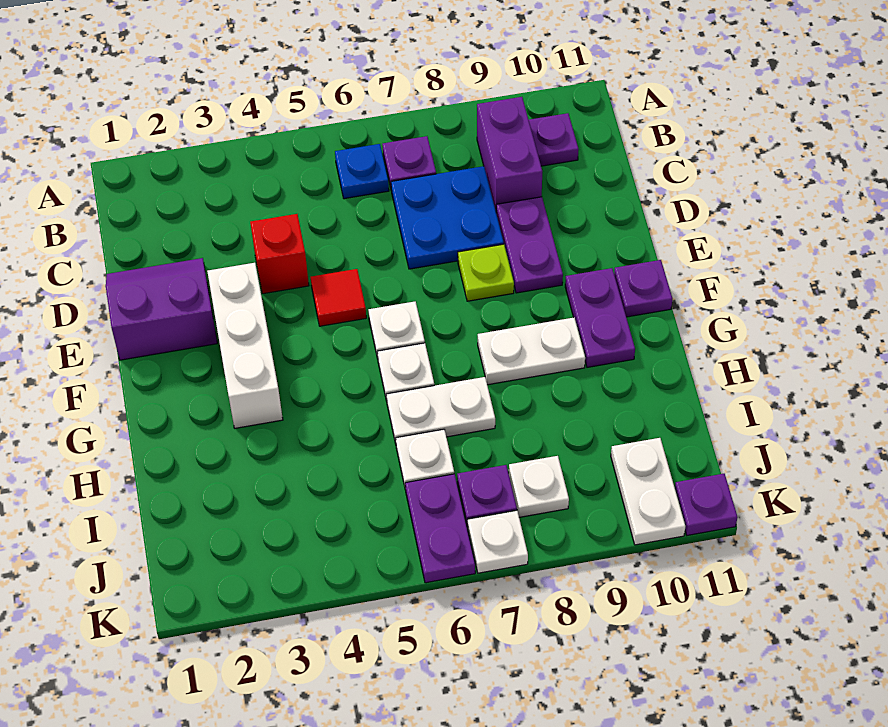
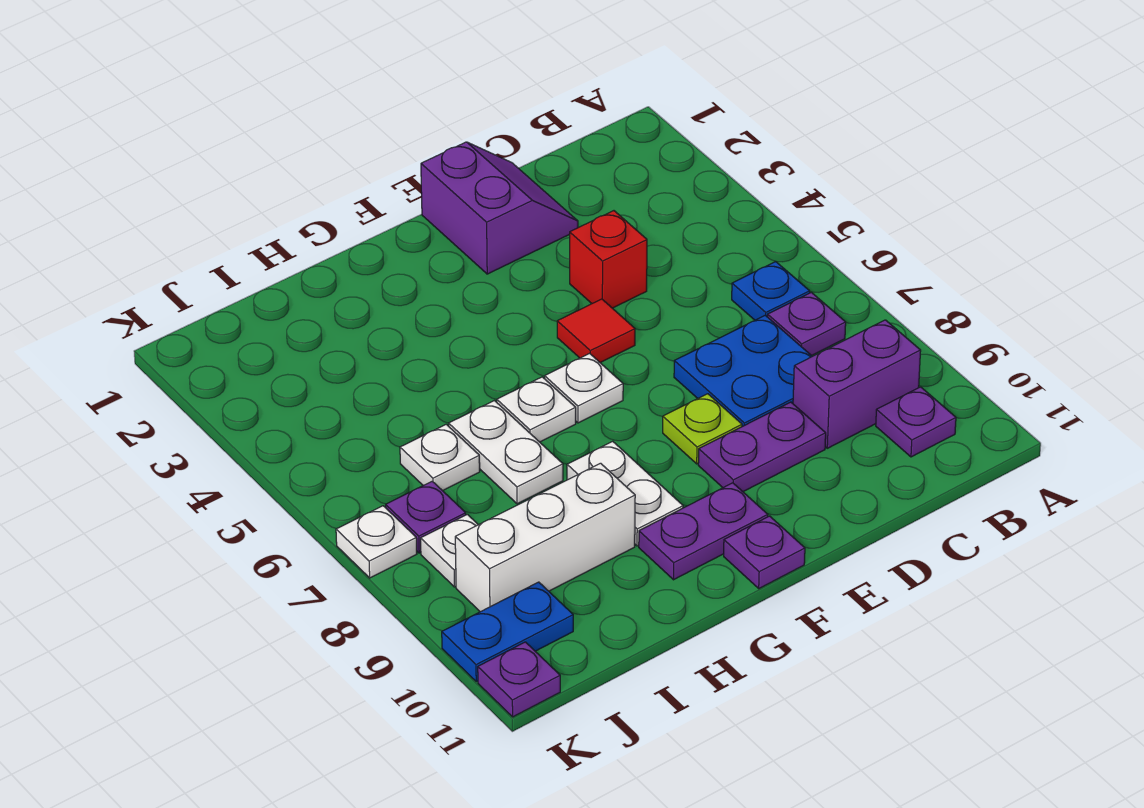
white 1x3 brick [207,263,283,428] -> white 1x3 brick moved to [455,463,635,612]
purple 1x2 plate [405,474,475,583] -> none
white 1x2 plate [611,438,685,545] -> blue 1x2 plate [442,582,573,682]

